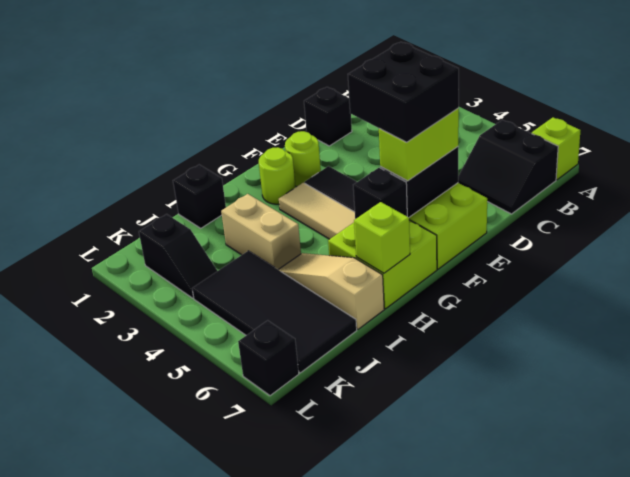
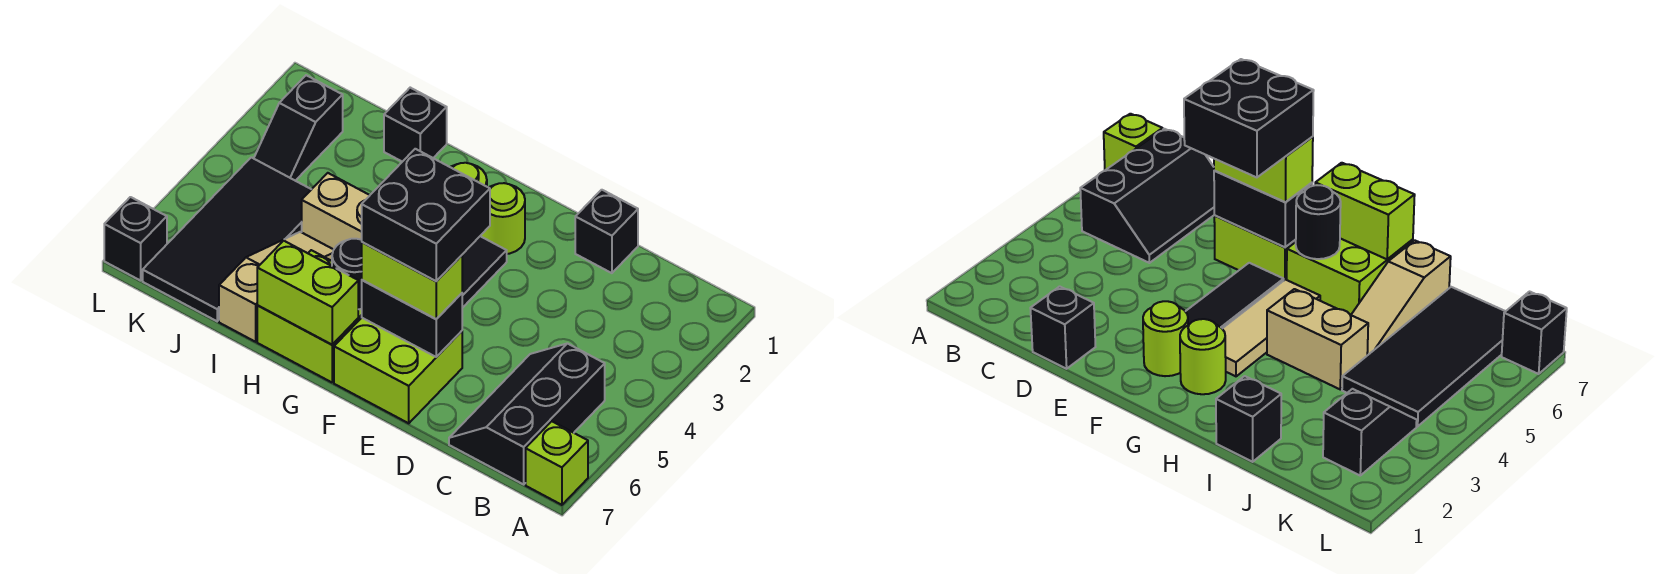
black 2x2 slope [458,120,558,214] -> black 2x3 slope [449,343,605,484]
black 1x1 brick [353,168,407,219] -> black 1x1 round brick [332,239,362,309]
lime 1x1 brick [354,202,410,273] -> lime 1x2 brick [257,241,358,345]
tan 1x2 brick [221,194,301,269] -> tan 1x2 brick turned to [302,173,370,249]

